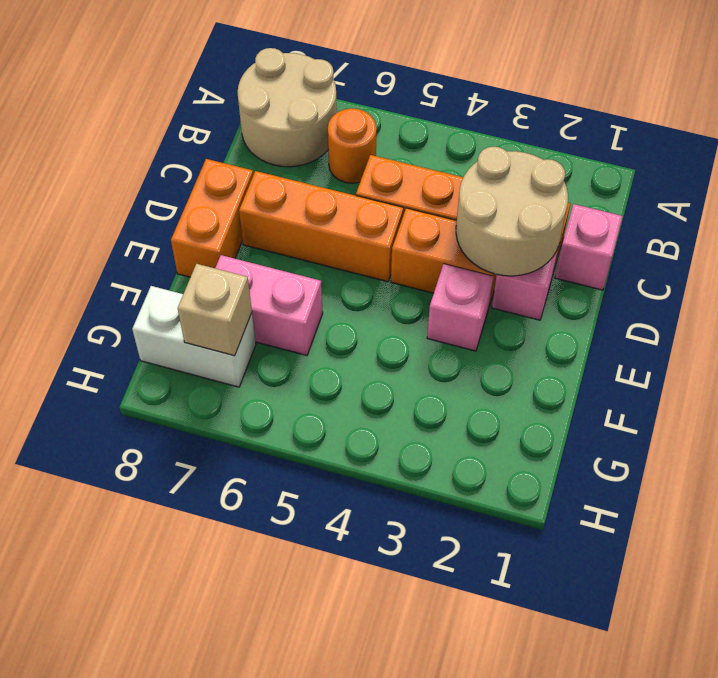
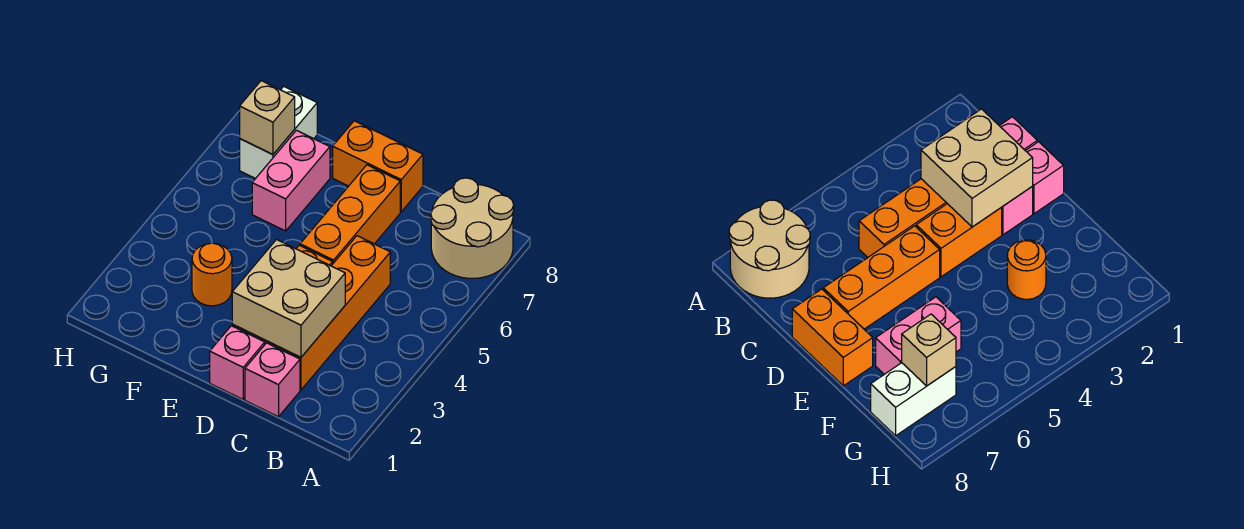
orange 1x1 round brick [328,108,376,183] -> orange 1x1 round brick moved to [192,243,232,306]
tan 2x2 round brick [456,147,568,276] -> tan 2x2 brick [232,240,345,357]
pink 1x1 brick [427,264,493,351] -> pink 1x1 brick moved to [210,326,265,399]

